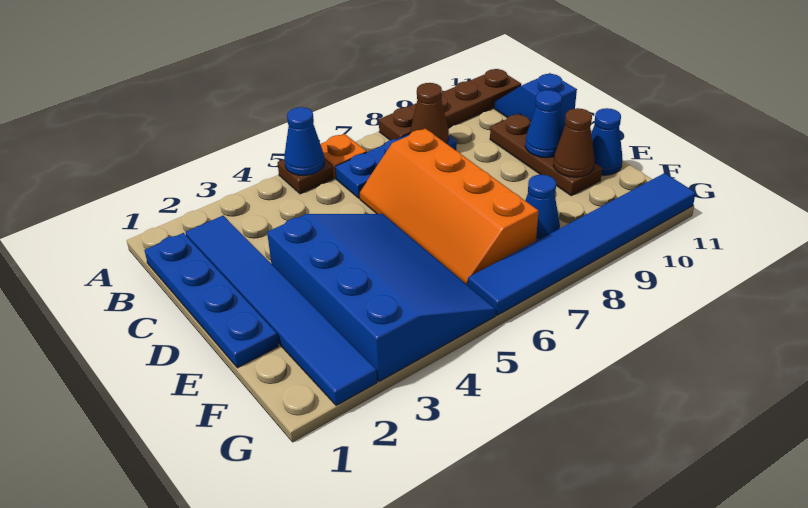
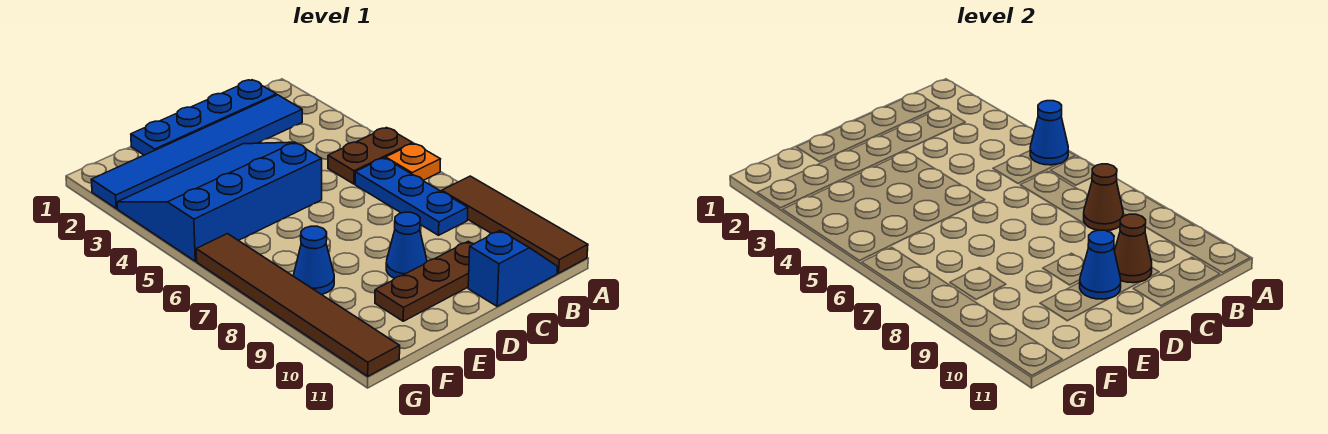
brown 1x1 plate [277,159,333,194] -> brown 1x2 plate [328,128,413,184]
brown 1x4 plate [379,69,521,140] -> brown 1x4 tile [442,176,588,273]
orange 2x4 slope [359,129,538,285] -> none
blue 3x4 slope [267,214,496,381] -> blue 3x4 slope turned to [117,142,322,261]
brown 1x1 cone [553,108,594,177] -> brown 1x1 cone moved to [1115,214,1152,283]
blue 1x1 cone [591,108,623,175] -> blue 1x1 cone moved to [386,212,427,278]
blue 1x6 tile [468,173,696,315] -> brown 1x6 tile [196,234,400,376]

